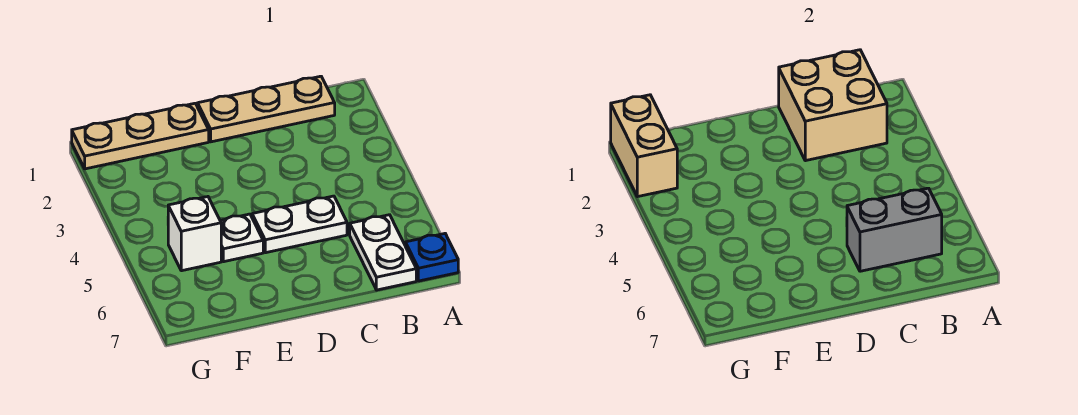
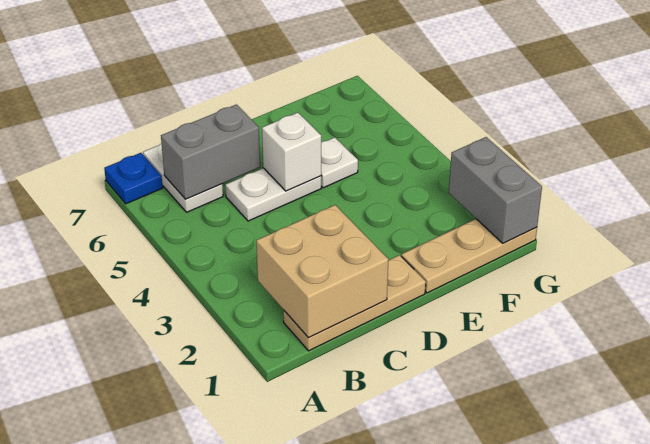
white 1x1 brick [168,197,221,271] -> white 1x1 brick moved to [262,113,321,191]
tan 1x2 brick [611,95,677,197] -> grey 1x2 brick [449,137,542,243]

